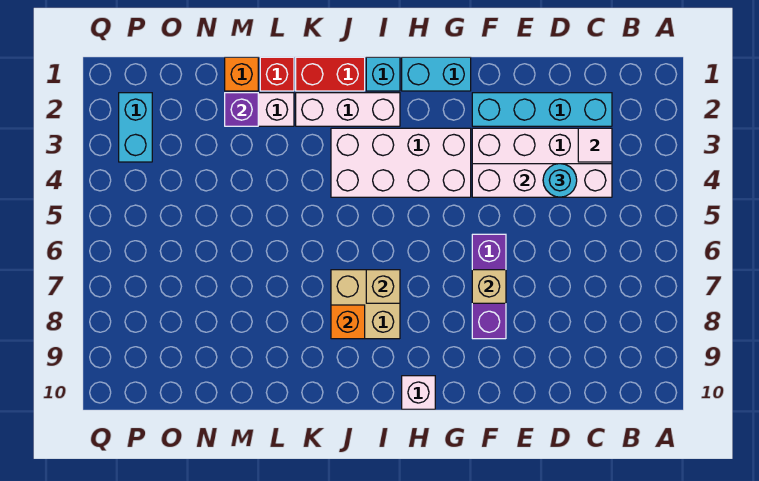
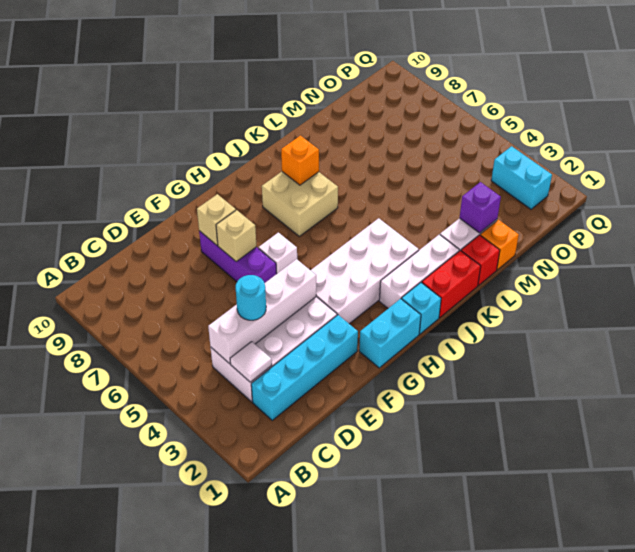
white 1x1 brick [402,376,435,409] -> white 1x1 brick moved to [259,233,297,273]
tan 1x1 brick [366,270,400,303] -> tan 1x1 brick moved to [197,194,236,245]

